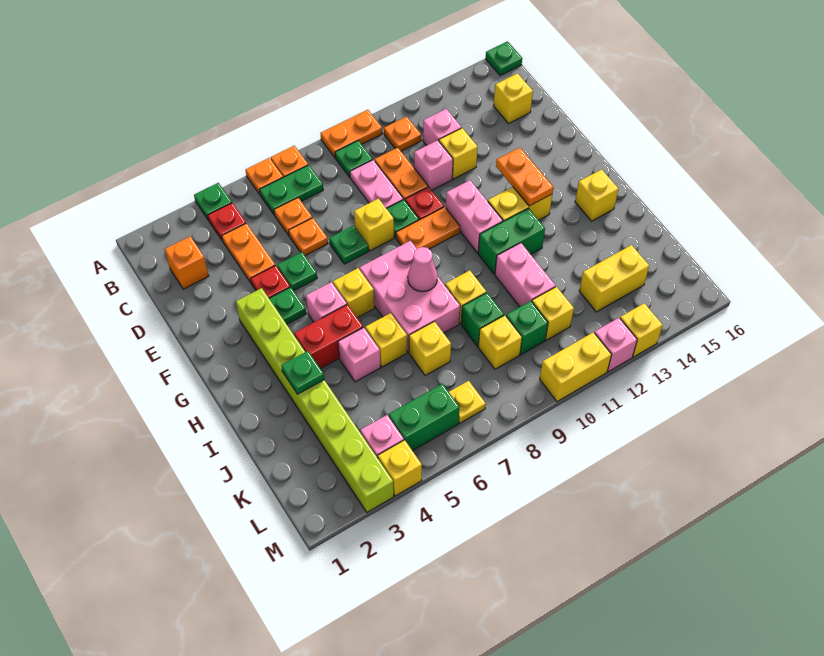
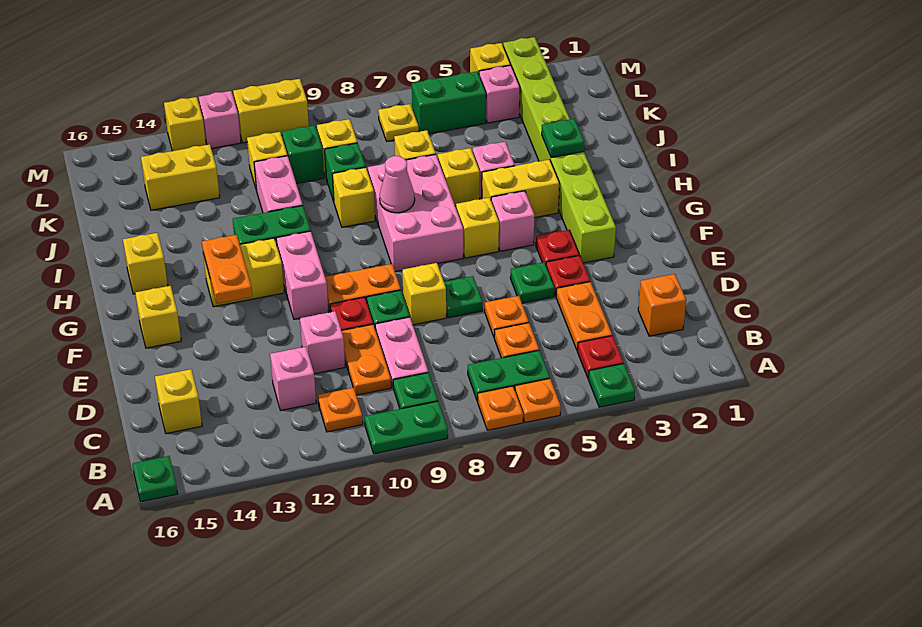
orange 1x2 plate [320,110,382,157] -> green 1x2 plate [365,401,448,454]
yellow 1x1 brick [439,128,478,179] -> yellow 1x1 brick moved to [135,286,181,348]
green 1x1 plate [269,287,306,324] -> red 1x1 plate [536,230,579,264]
red 1x2 brick [294,305,363,369] -> yellow 1x2 brick [482,159,560,218]

